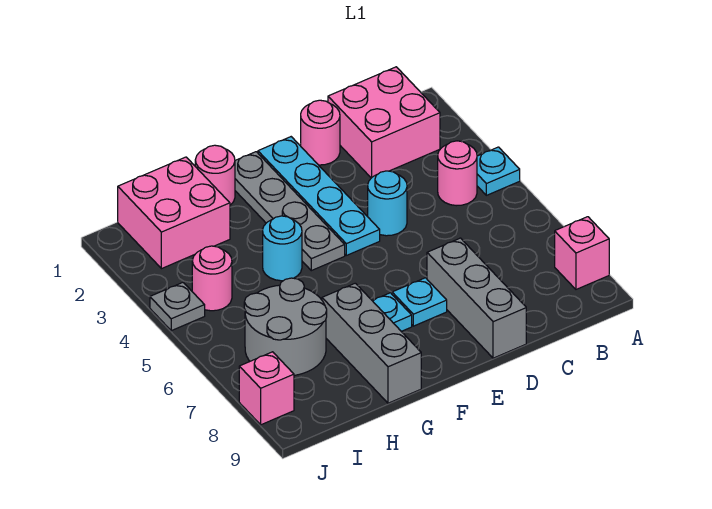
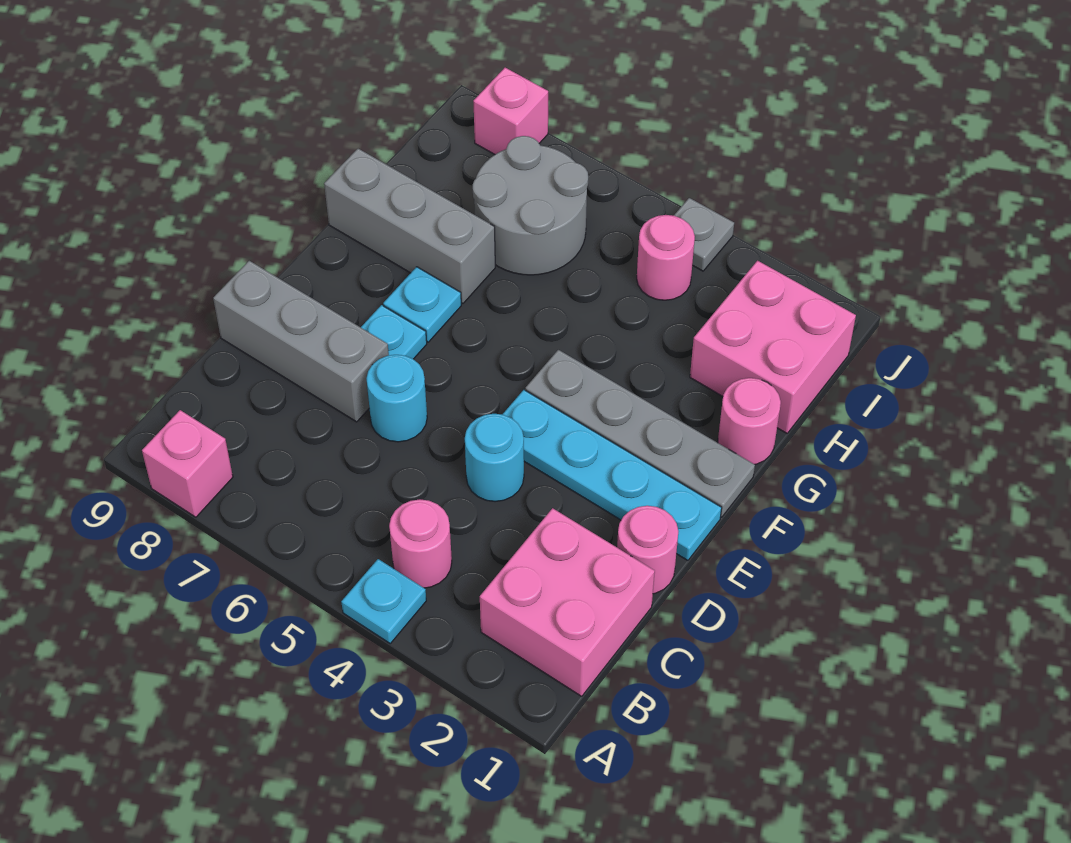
cyan 1x1 round brick [263,216,302,281] -> cyan 1x1 round brick moved to [366,355,427,442]

